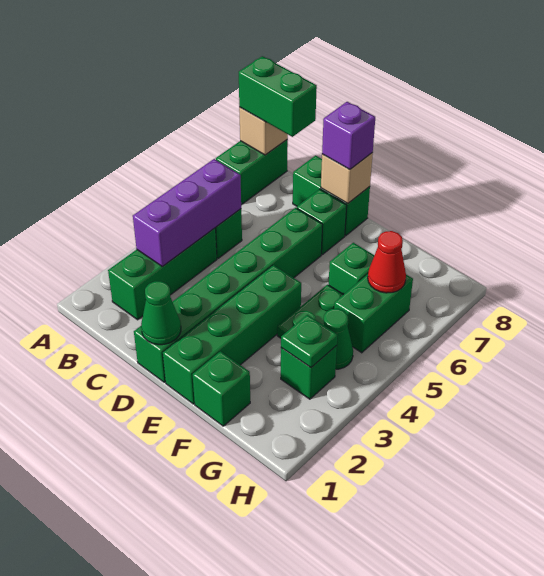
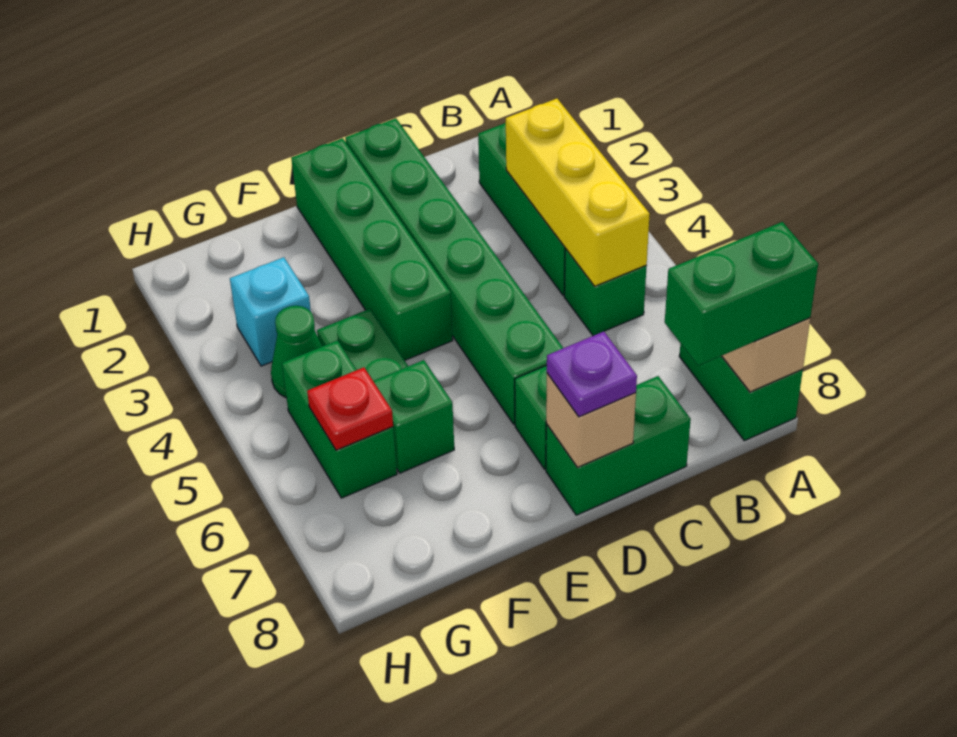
purple 1x3 brick [133,159,241,267] -> yellow 1x3 brick [506,99,650,286]
green 1x1 cone [141,281,181,345] -> none
purple 1x1 brick [322,102,375,170] -> purple 1x1 plate [547,332,637,417]
green 1x1 brick [193,351,250,426] -> none
green 1x1 brick [281,345,337,399] -> cyan 1x1 brick [230,257,311,366]
green 1x1 plate [281,315,338,368] -> none
red 1x1 cone [368,231,406,293] -> red 1x1 plate [307,367,393,450]

